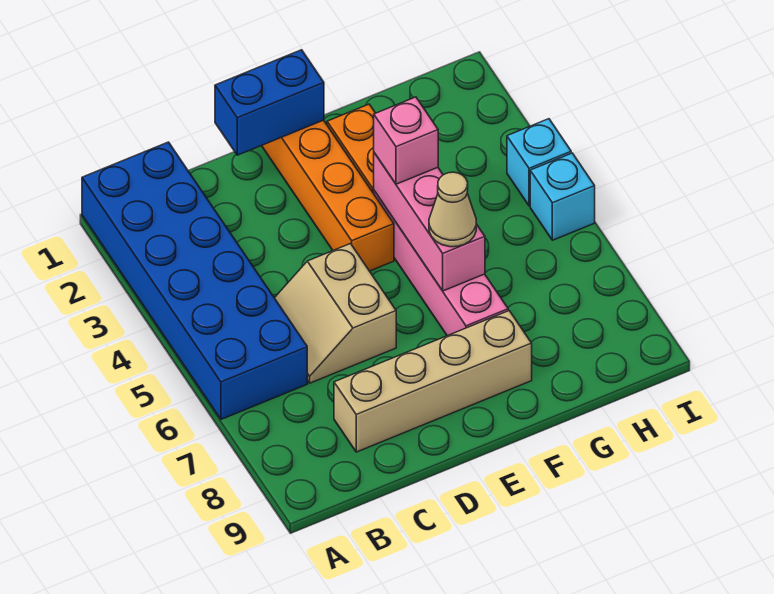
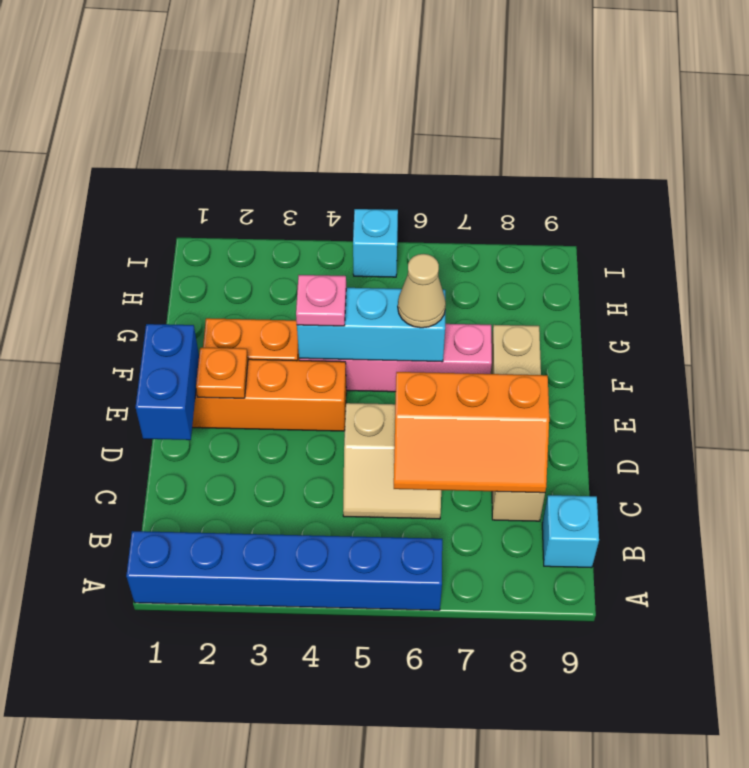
blue 2x6 brick [82,142,307,419] -> blue 1x6 brick [126,531,442,610]
none -> orange 2x3 slope [394,372,549,493]
none -> orange 1x1 plate [196,348,248,398]
pink 1x3 brick [374,153,485,291] -> cyan 1x3 brick [297,288,445,362]
pink 1x1 brick [374,97,438,184] -> pink 1x1 plate [296,275,346,326]
cyan 1x1 brick [507,119,571,206] -> cyan 1x1 brick moved to [542,495,599,568]

